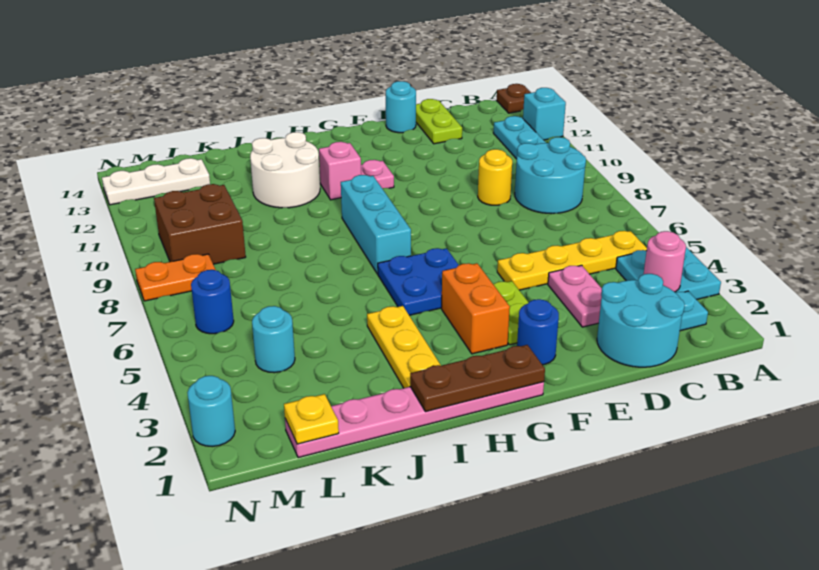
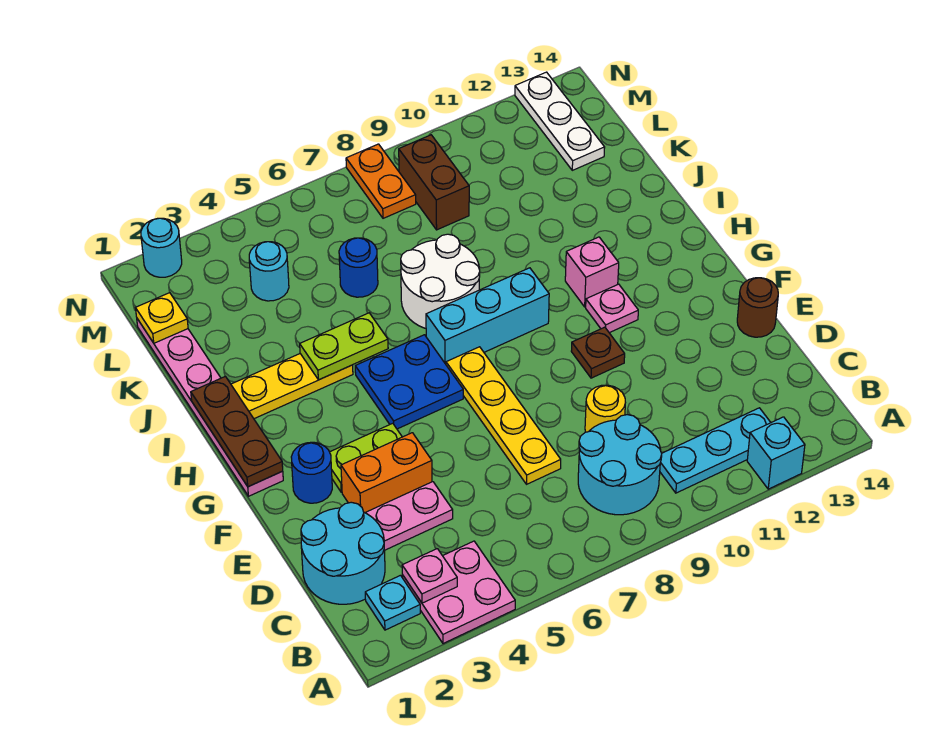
cyan 2x2 plate [616,247,721,300] -> pink 2x2 plate [402,541,515,644]
brown 1x1 plate [497,84,531,113] -> brown 1x1 plate moved to [571,327,625,378]
pink 1x1 round brick [644,231,686,292] -> pink 1x1 plate [402,549,457,603]
yellow 1x4 plate [497,231,647,290] -> yellow 1x4 plate moved to [446,347,561,484]
lime 1x2 plate [416,99,462,144] -> lime 1x2 plate moved to [300,313,388,380]
cyan 1x1 round brick [386,81,416,133] -> brown 1x1 round brick [737,278,778,337]
orange 1x2 brick [442,263,510,354] -> orange 1x2 brick moved to [341,433,432,513]
white 2x2 round brick [250,132,320,208] -> white 2x2 round brick moved to [401,234,480,328]
brown 2x2 brick [154,184,246,264] -> brown 1x2 brick [399,135,469,230]
blue 1x1 round brick [191,270,234,334] -> blue 1x1 round brick moved to [339,238,378,297]

